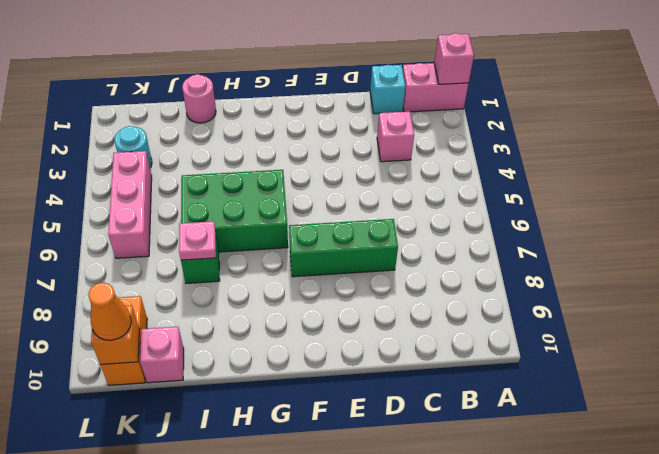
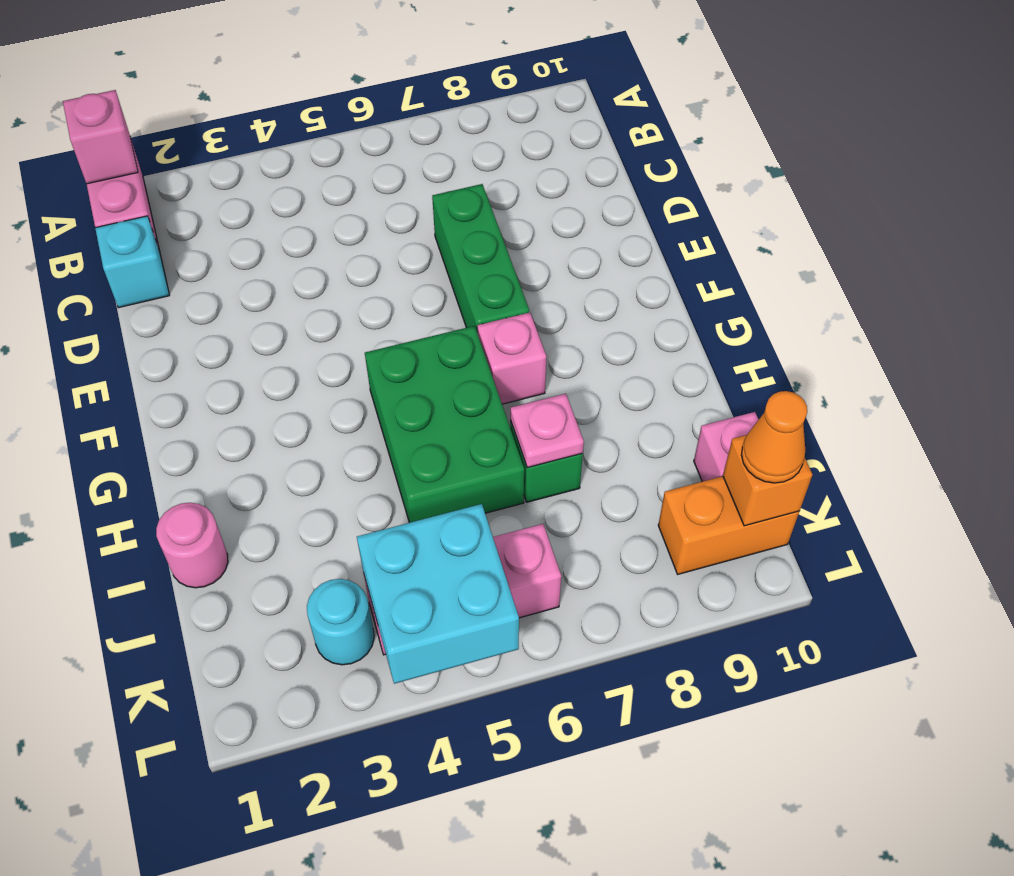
pink 1x1 brick [377,111,414,162] -> pink 1x1 brick moved to [477,312,546,404]
none -> cyan 2x2 brick [357,504,519,684]

